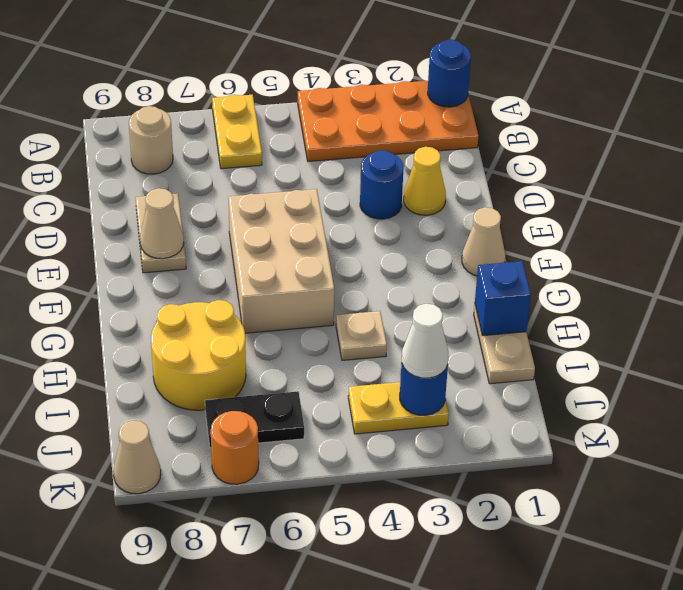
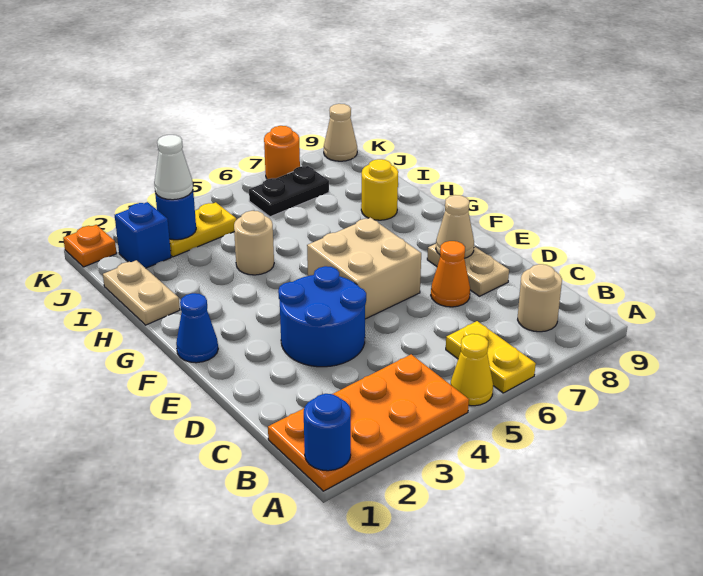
yellow 1x1 cone [404,147,446,215] -> yellow 1x1 cone moved to [451,334,493,406]
blue 1x1 round brick [360,150,404,219] -> blue 2x2 round brick [278,266,366,367]
none -> orange 1x1 cone [431,241,470,307]
tan 2x3 brick [228,189,334,333] -> tan 2x2 brick [307,218,421,319]
tan 1x1 cone [462,207,505,276] -> blue 1x1 cone [176,293,218,363]
blue 1x1 brick [475,261,531,336] -> blue 1x1 brick moved to [115,202,171,268]
tan 1x1 plate [336,311,387,360] -> tan 1x1 round brick [234,211,274,275]
yellow 2x2 round brick [151,300,246,410] -> yellow 1x1 round brick [361,159,398,220]
none -> orange 1x1 plate [63,225,117,267]

